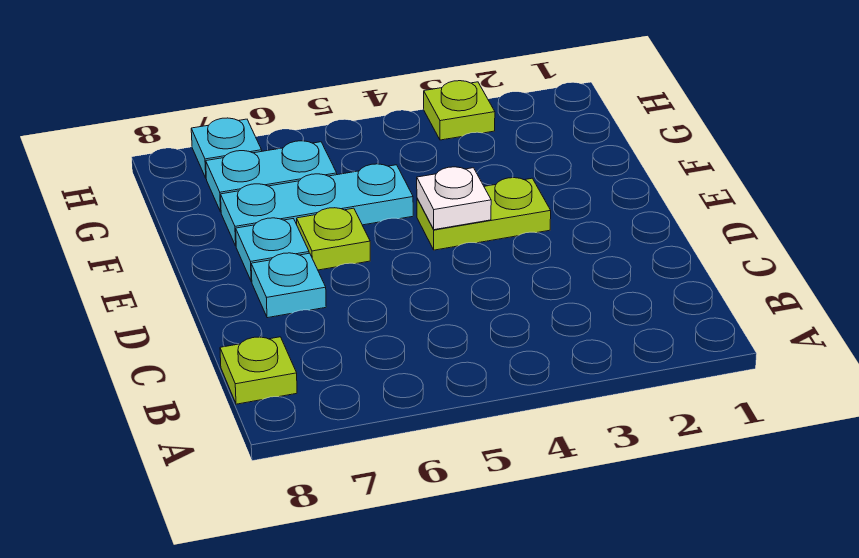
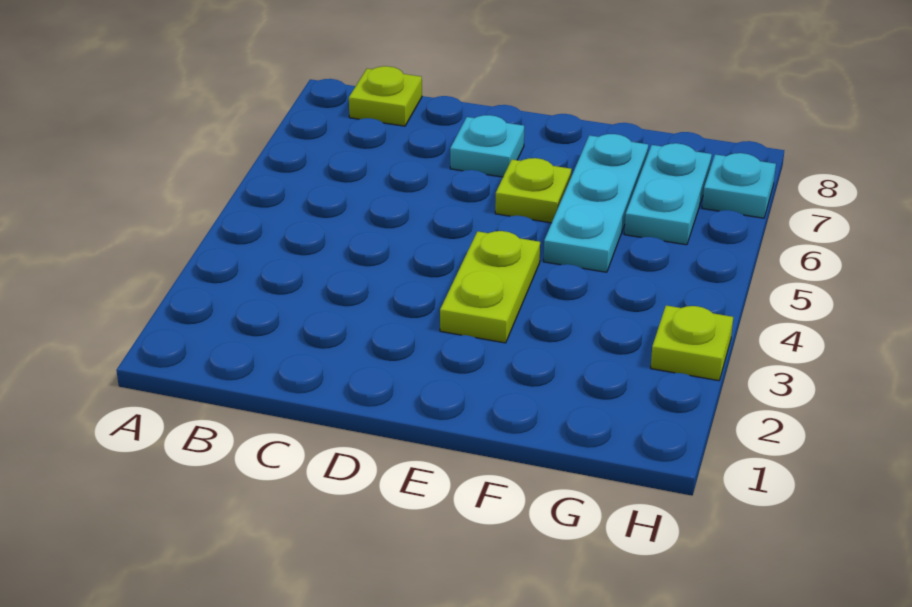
white 1x1 plate [417,167,491,230] -> none
cyan 1x1 plate [236,218,309,281] -> none

